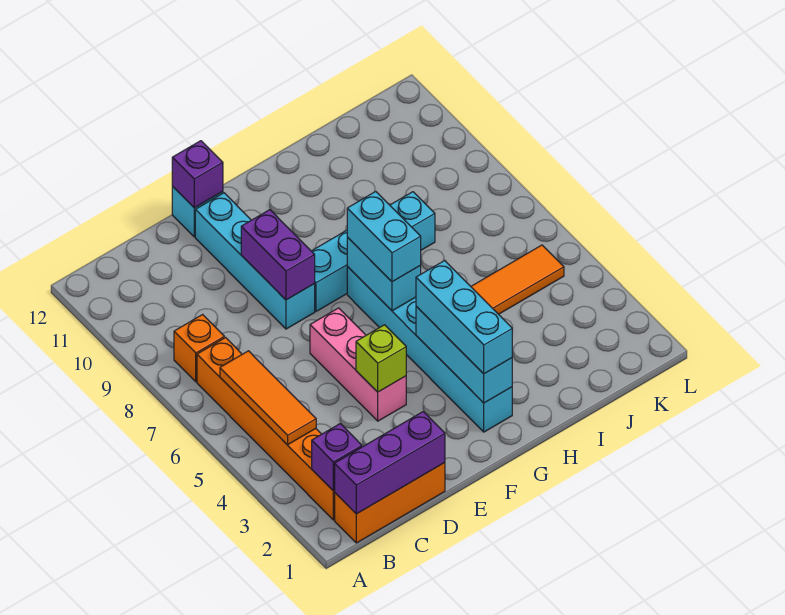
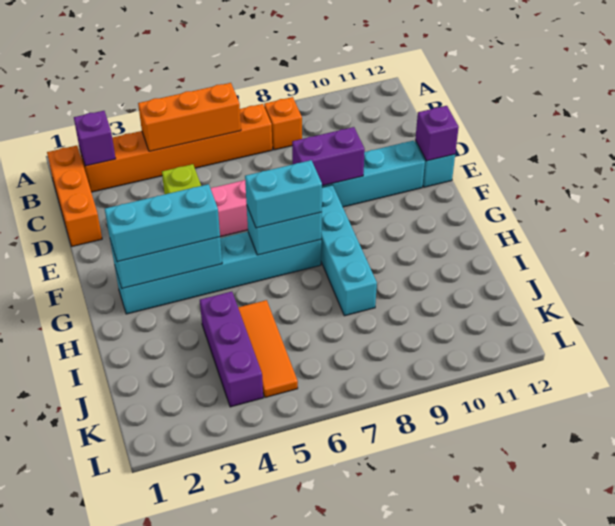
purple 1x3 brick [334,412,445,514] -> purple 1x3 brick moved to [200,292,263,407]
orange 1x3 tile [220,351,316,445] -> orange 1x3 brick [138,83,241,151]

